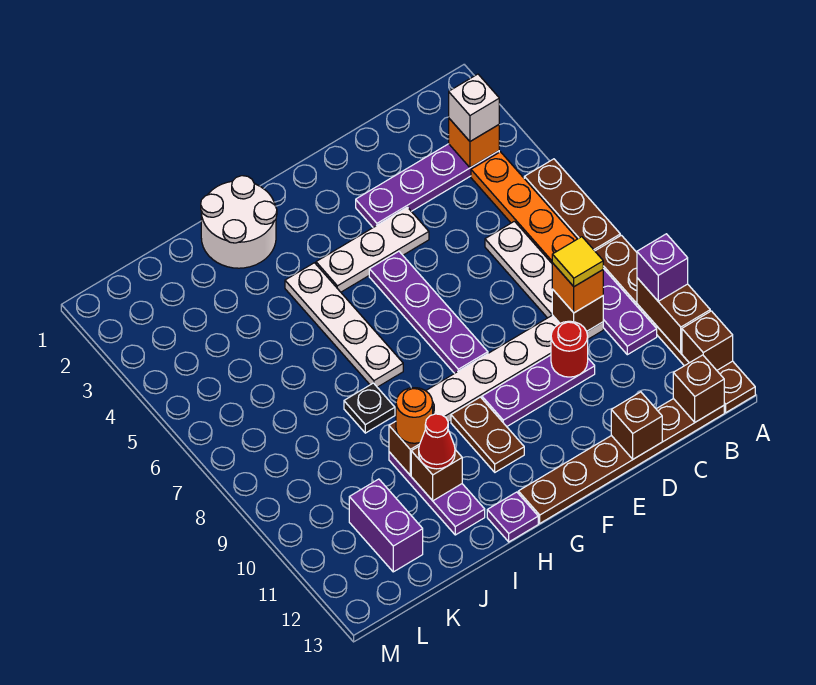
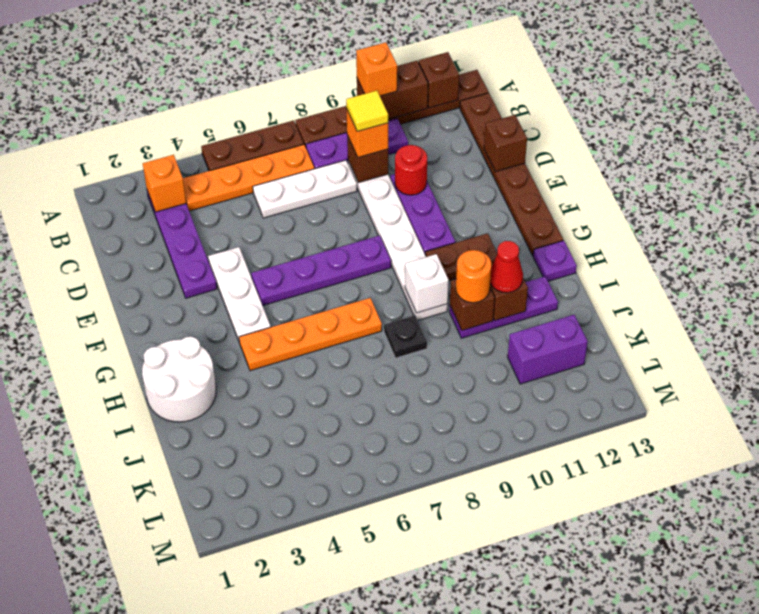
purple 1x1 brick [637,234,688,301] -> orange 1x1 brick [356,42,397,96]
white 1x1 brick [449,74,499,141] -> white 1x1 brick moved to [405,254,449,313]
brown 1x1 brick [673,355,724,422] -> none
white 1x4 plate [285,263,403,387] -> orange 1x4 plate [239,298,382,371]

